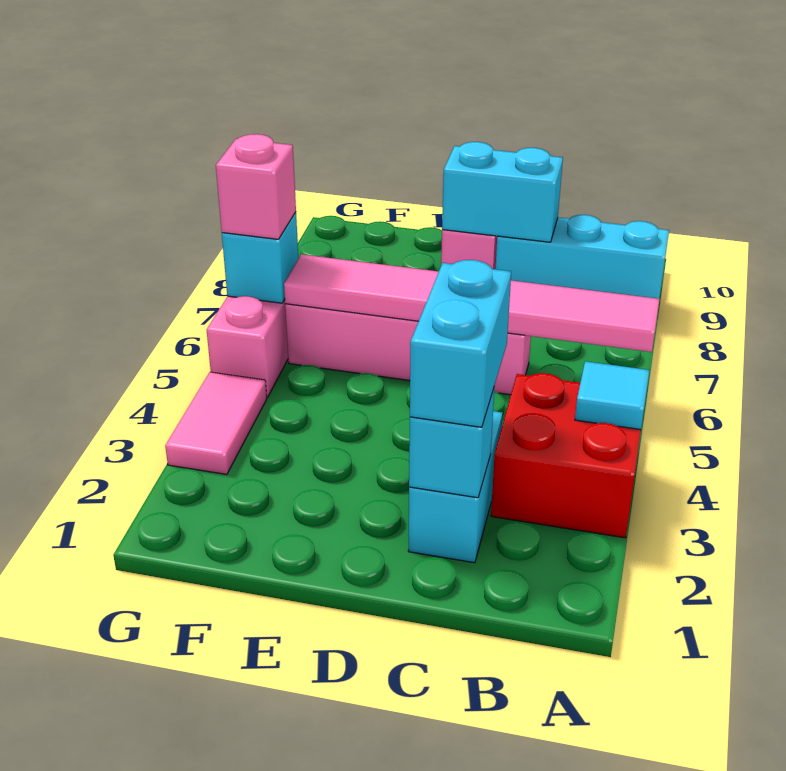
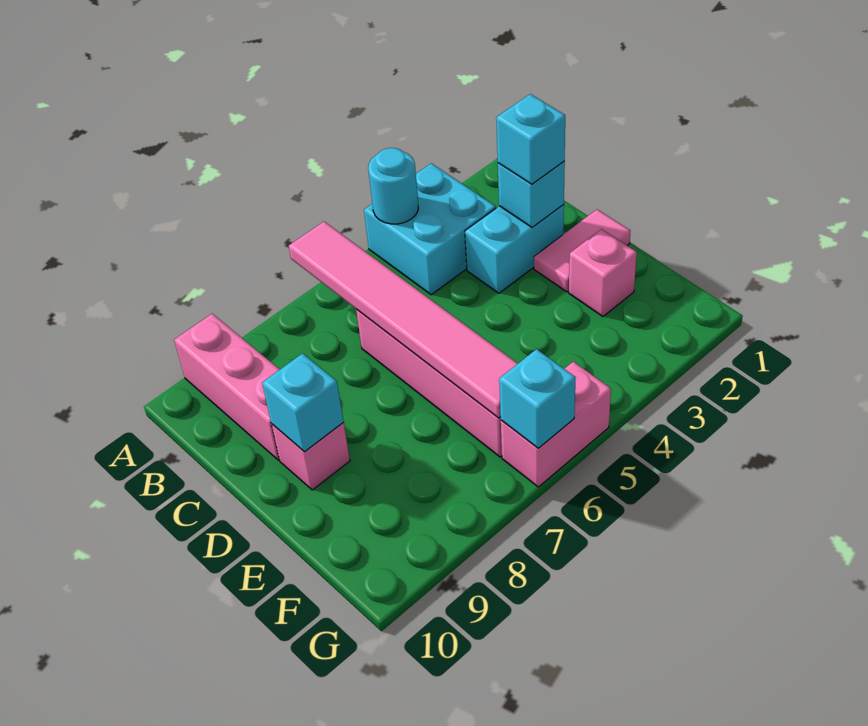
red 2x2 brick [491,373,641,538] -> cyan 2x2 brick [364,163,496,295]
cyan 1x1 tile [575,361,650,430] -> cyan 1x1 round brick [368,148,418,224]
cyan 1x3 brick [496,215,669,299] -> pink 1x3 brick [174,314,280,460]
cyan 1x2 brick [410,260,511,427] -> cyan 1x1 brick [496,94,565,184]
cyan 1x2 brick [442,142,563,242] -> cyan 1x1 brick [262,353,344,452]
pink 1x2 tile [165,372,267,474] -> pink 1x2 tile moved to [534,209,630,292]
pink 1x1 brick [216,134,296,239] -> pink 1x1 brick moved to [569,229,637,316]

